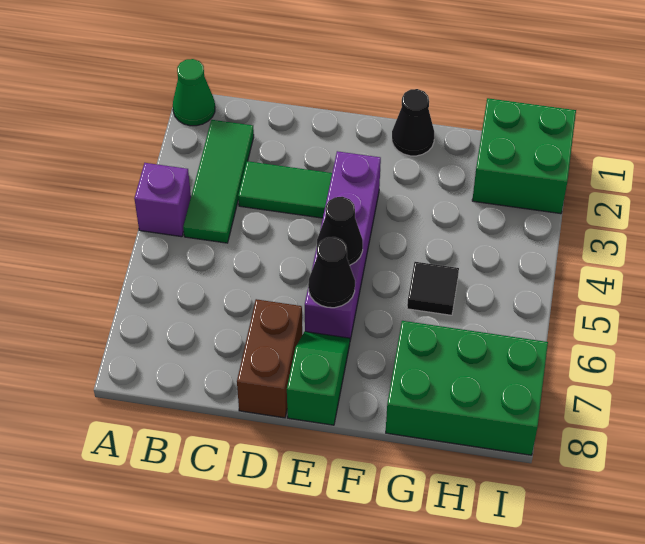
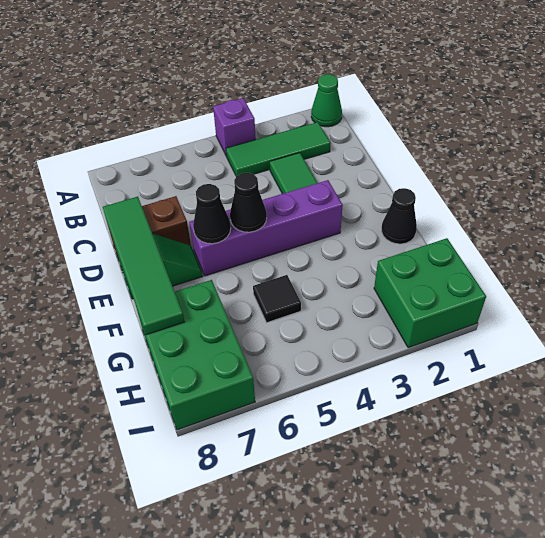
none -> green 1x4 tile [103,197,184,335]

